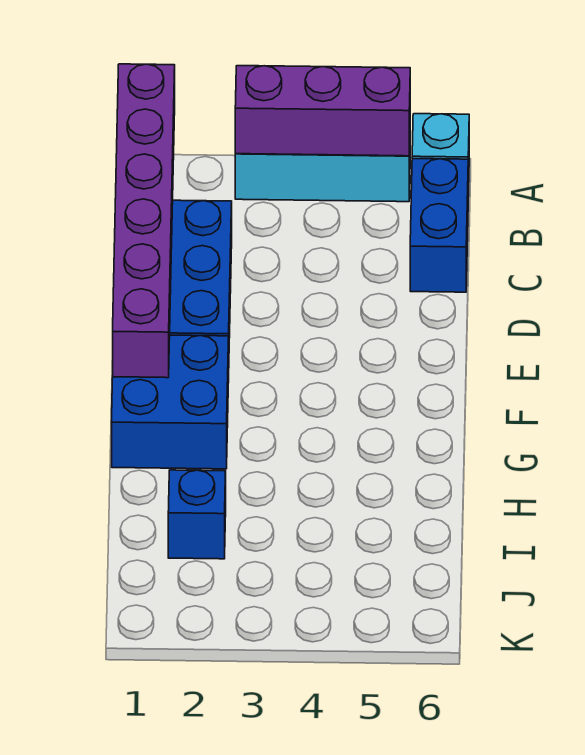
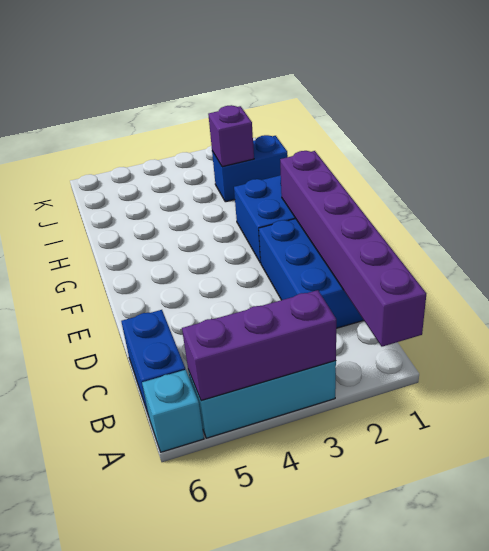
blue 1x1 brick [168,470,226,559] -> blue 1x2 brick [212,135,288,202]
none -> purple 1x1 brick [208,105,254,167]

